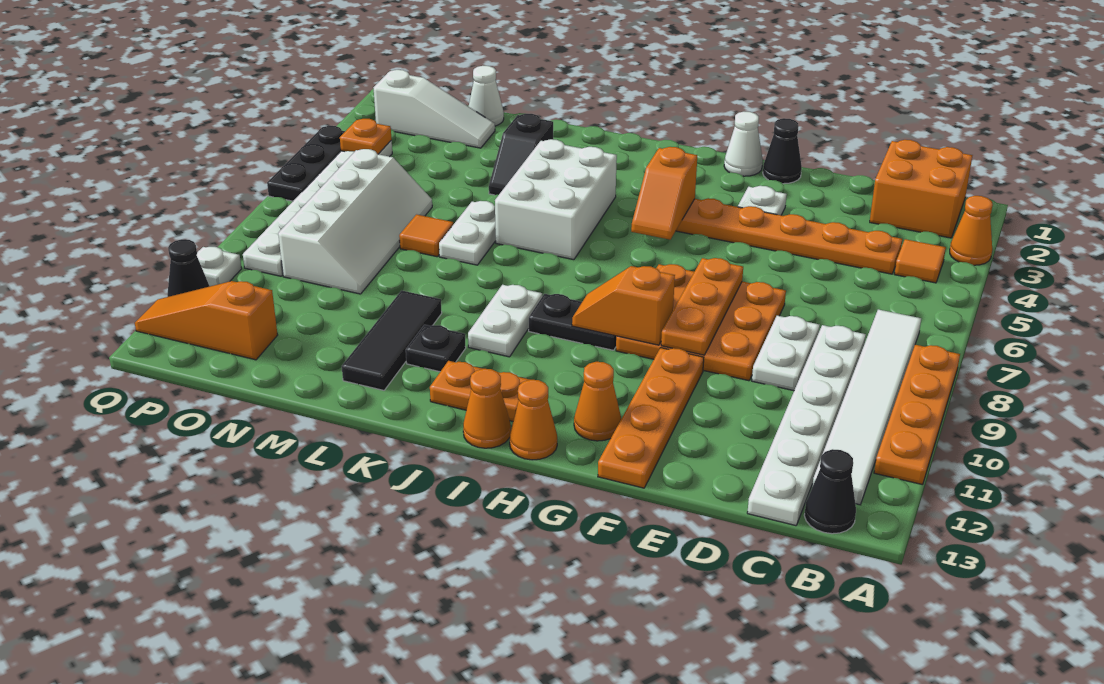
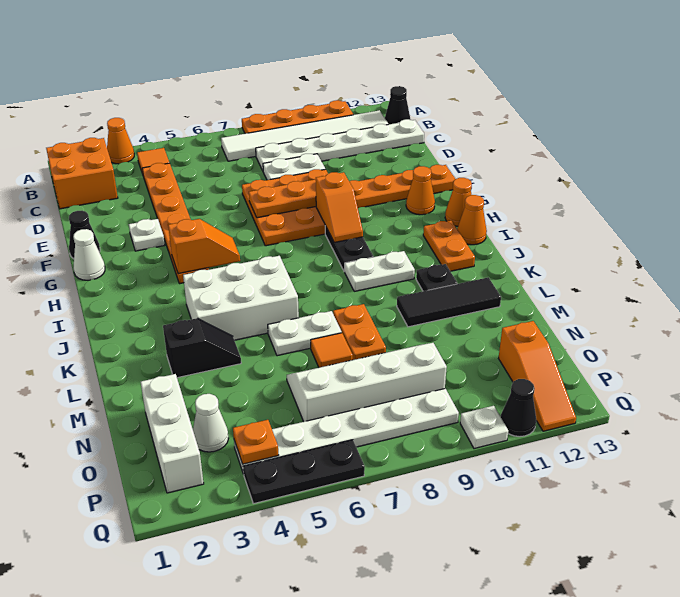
none -> orange 1x2 plate [333,304,386,360]
white 1x1 cone [469,66,504,126] -> white 1x1 cone moved to [193,394,229,452]
white 1x3 slope [374,70,495,148] -> white 1x3 brick [141,374,204,493]

